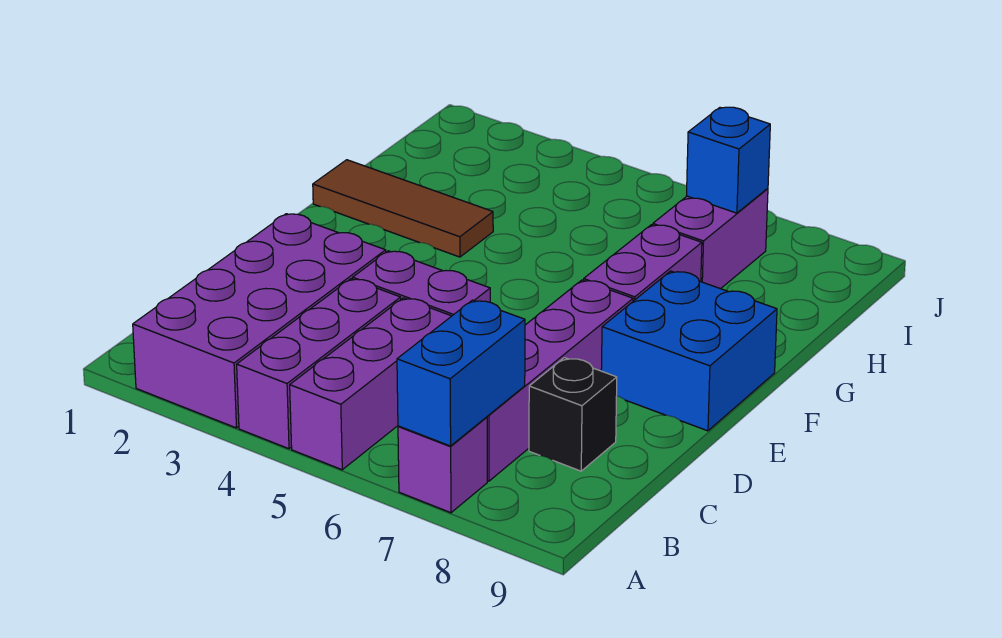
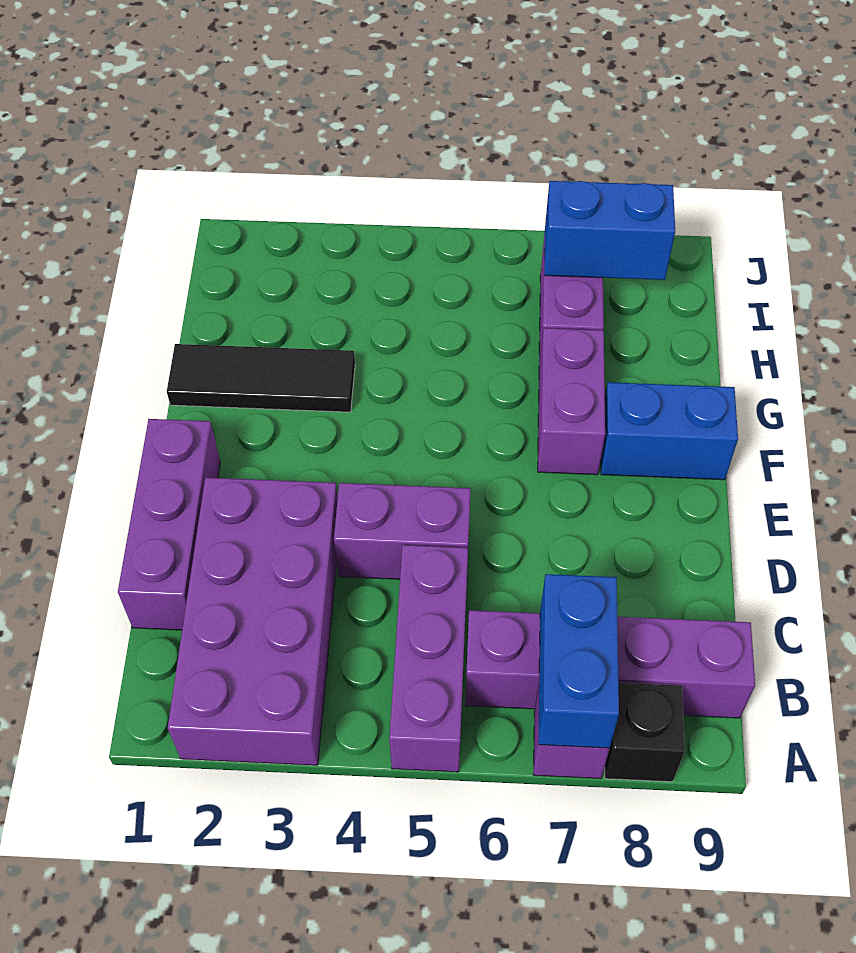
purple 1x3 brick [237,279,401,449] -> purple 1x3 brick moved to [118,419,220,630]
purple 1x4 brick [487,280,633,481] -> purple 1x4 brick turned to [465,610,755,718]
black 1x1 brick [529,358,617,471] -> black 1x1 brick moved to [605,683,685,782]
blue 2x2 brick [601,271,777,431] -> blue 1x2 brick [601,382,738,480]
brown 1x3 tile [313,160,493,257] -> black 1x3 tile [167,344,355,412]
blue 1x1 brick [687,107,770,213] -> blue 1x2 brick [544,181,675,280]

